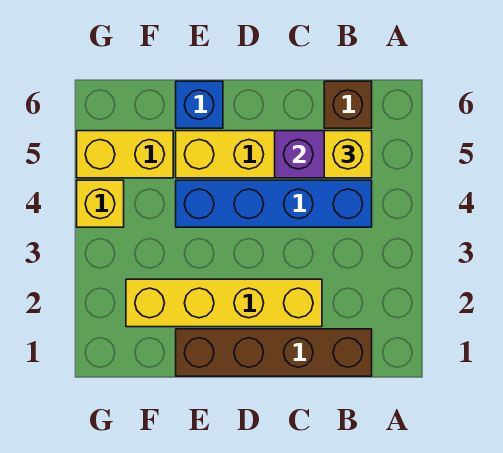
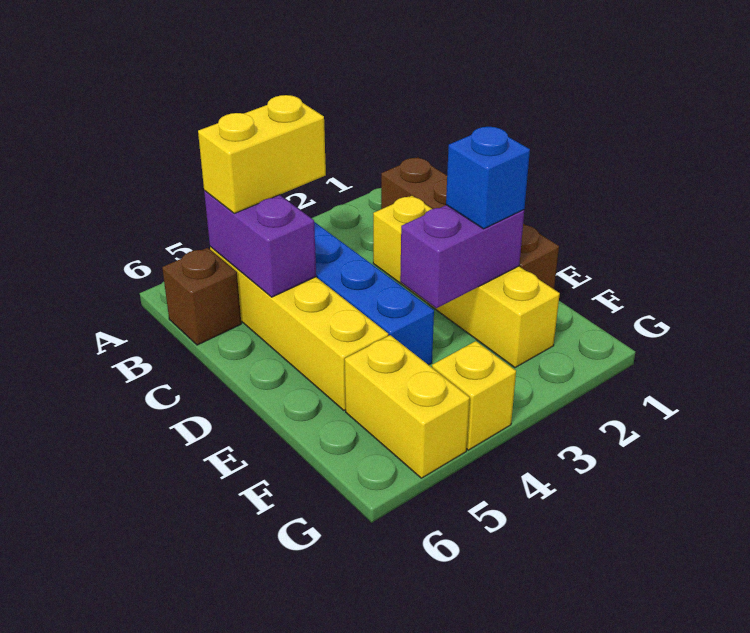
yellow 1x1 brick [324,131,372,178] -> yellow 1x2 brick [198,95,326,213]
none -> purple 1x2 brick [400,205,524,308]
blue 1x1 brick [176,81,223,128] -> blue 1x1 brick moved to [446,127,530,229]

